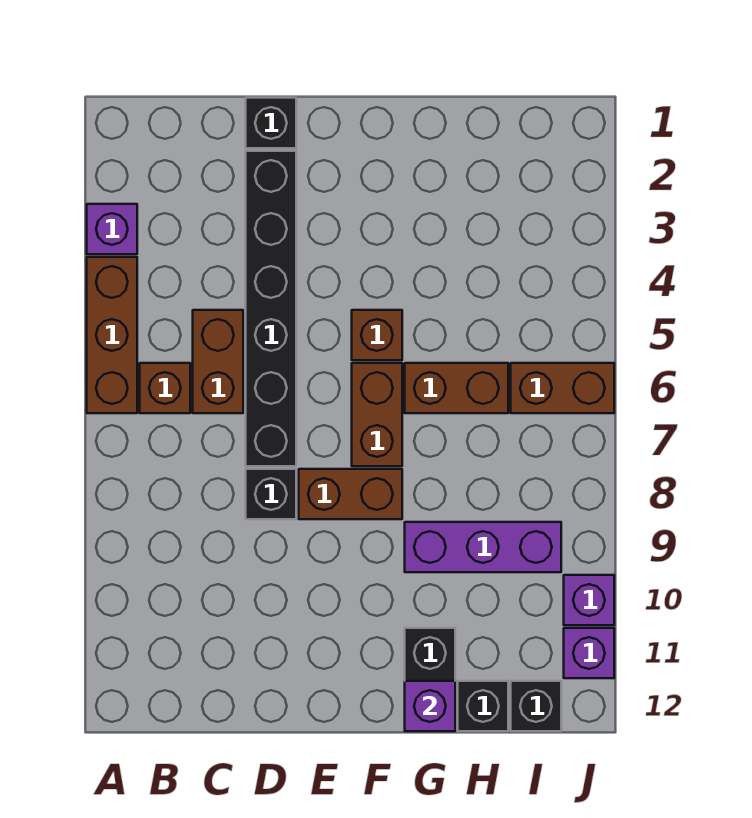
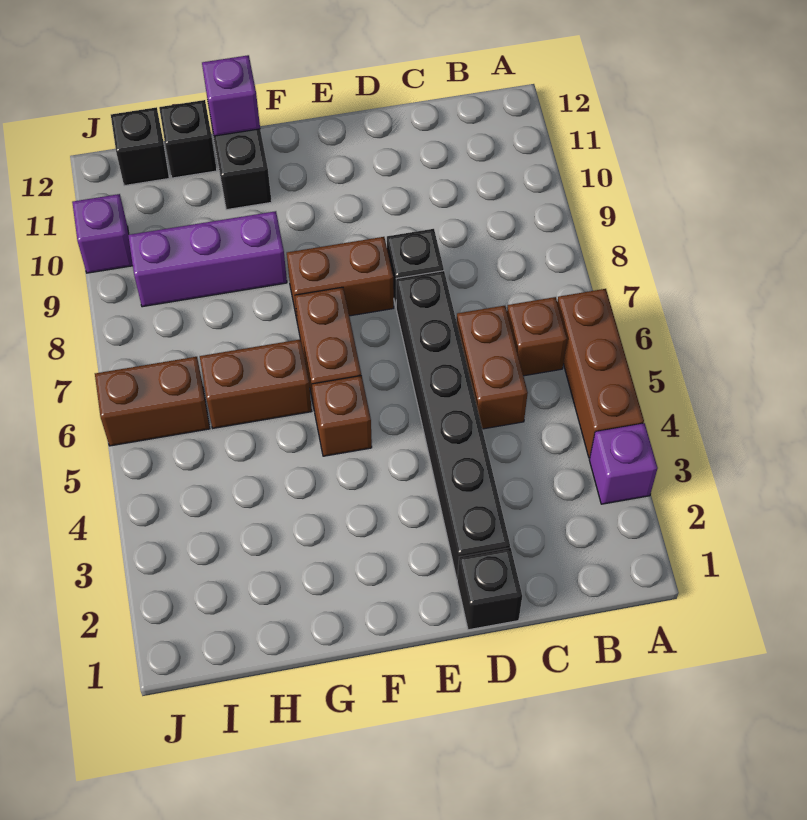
purple 1x1 brick [564,628,614,678] -> none

